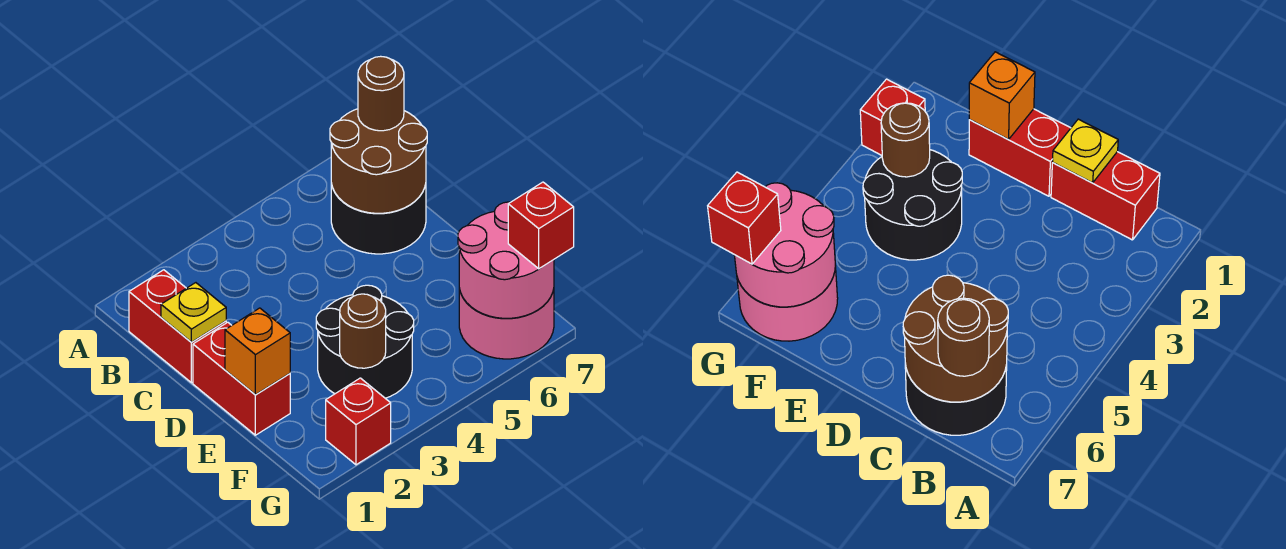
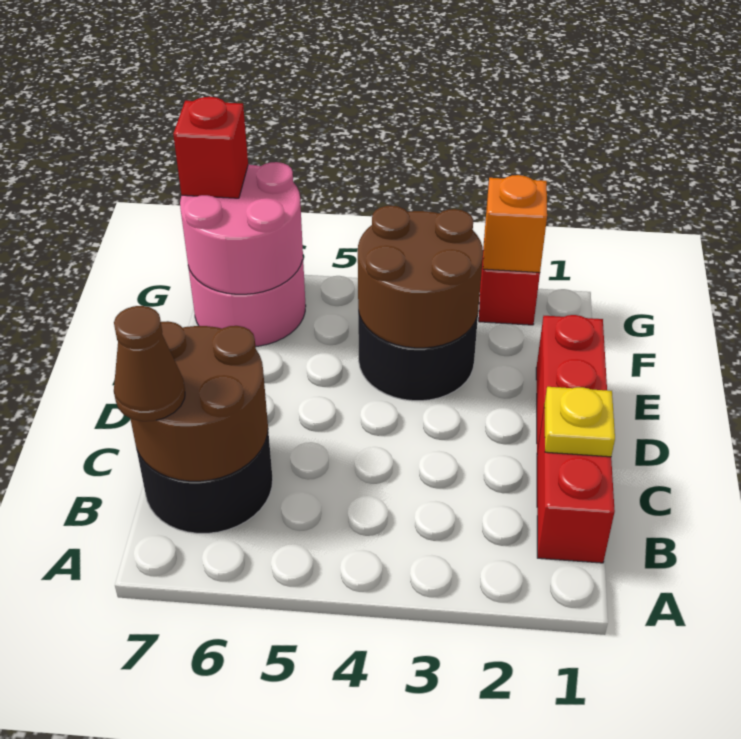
brown 1x1 round brick [358,56,404,131] -> brown 1x1 cone [114,306,185,421]
orange 1x1 brick [225,308,290,395] -> orange 1x1 brick moved to [483,175,547,273]
brown 1x1 round brick [340,294,386,368] -> brown 2x2 round brick [358,206,483,348]

